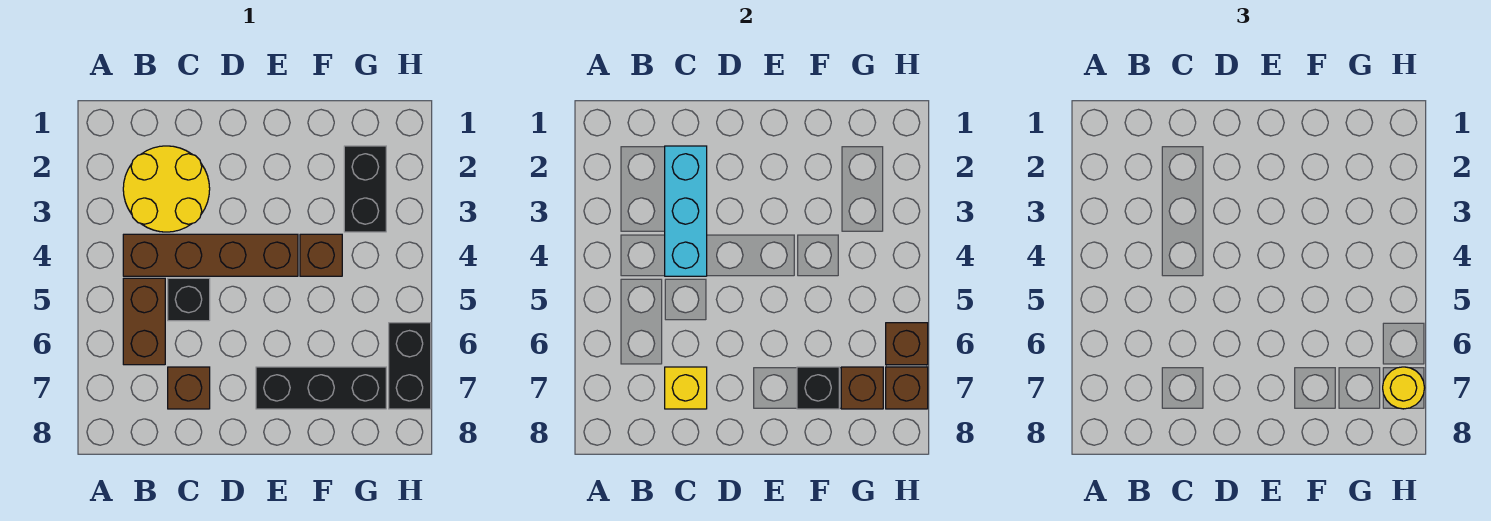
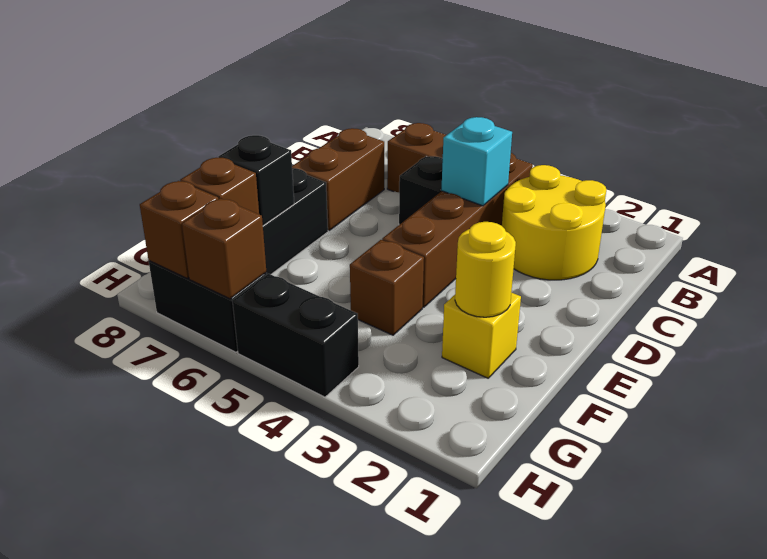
cyan 1x3 brick [665,146,707,276] -> cyan 1x1 brick [441,117,512,206]
brown 1x1 brick [168,367,210,409] -> brown 1x2 brick [292,128,384,230]
yellow 1x1 brick [665,367,707,409] -> yellow 1x1 brick moved to [442,293,521,378]
black 1x2 brick [344,146,386,232] -> black 1x2 brick moved to [232,274,359,397]
yellow 1x1 round brick [1383,367,1425,409] -> yellow 1x1 round brick moved to [455,222,516,317]

